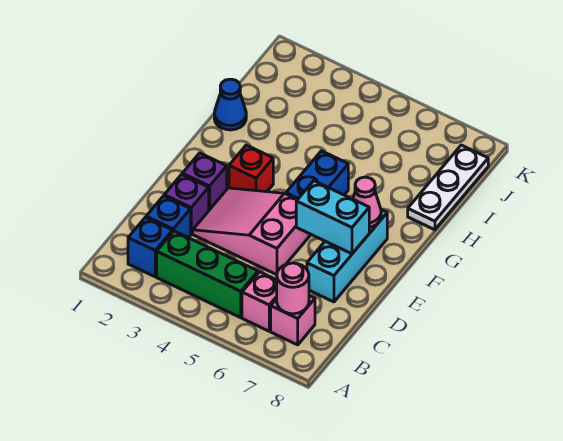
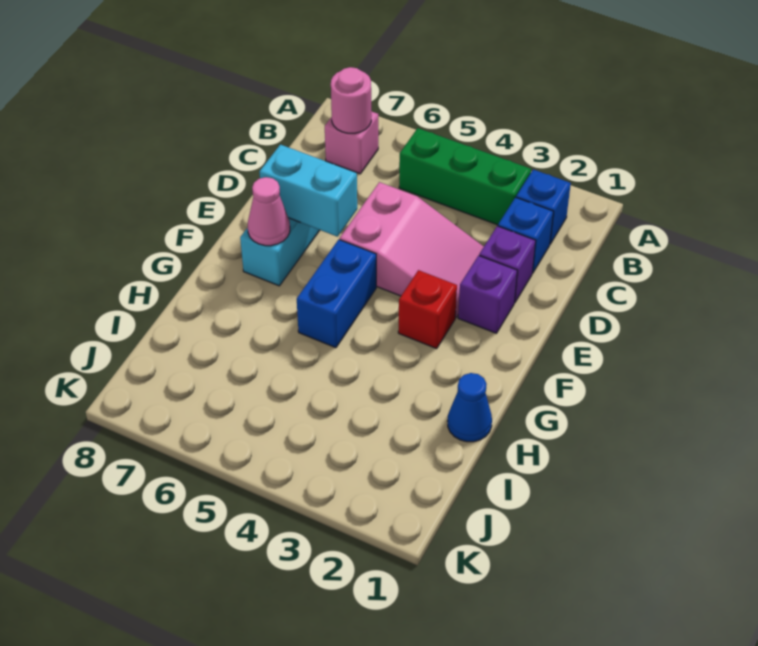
pink 1x1 brick [242,272,277,331] -> none
white 1x3 plate [408,145,488,230] -> none

